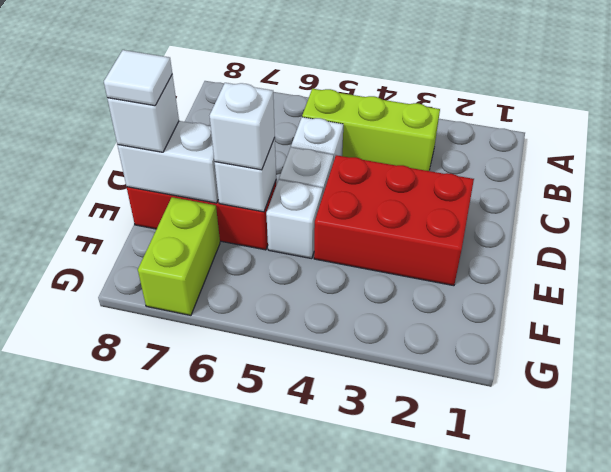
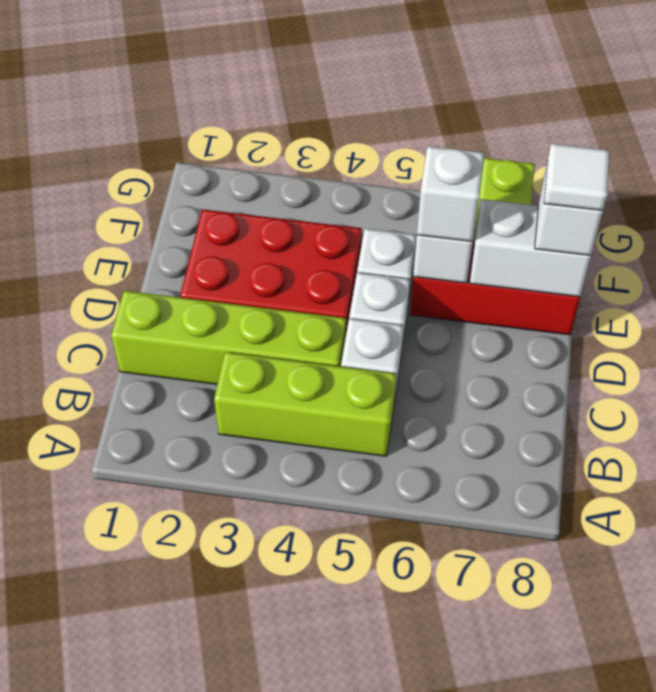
none -> lime 1x4 brick [111,291,346,384]

